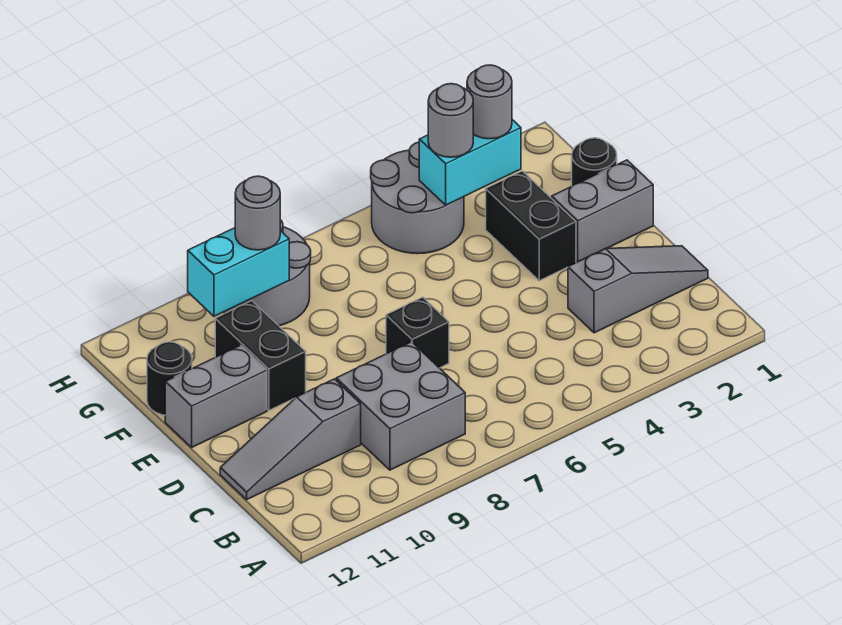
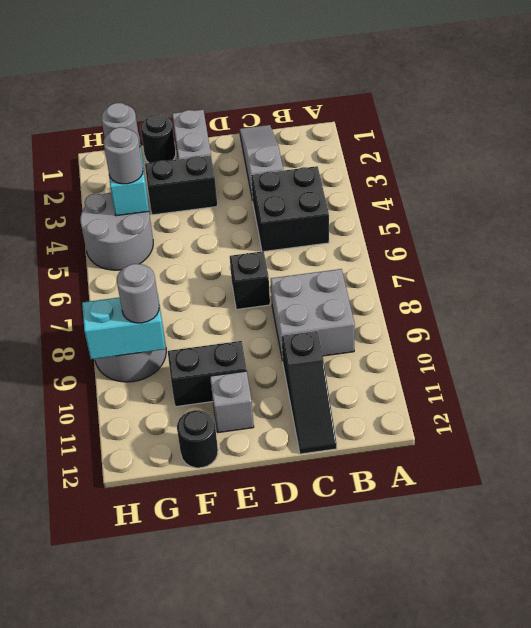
none -> black 2x2 brick [251,166,329,251]
grey 1x3 slope [220,379,361,500] -> black 1x3 slope [281,331,337,454]
grey 1x2 brick [165,345,267,447] -> grey 1x1 brick [210,371,254,433]
cyan 1x2 brick [188,228,289,316] -> cyan 1x2 brick turned to [82,293,165,359]

